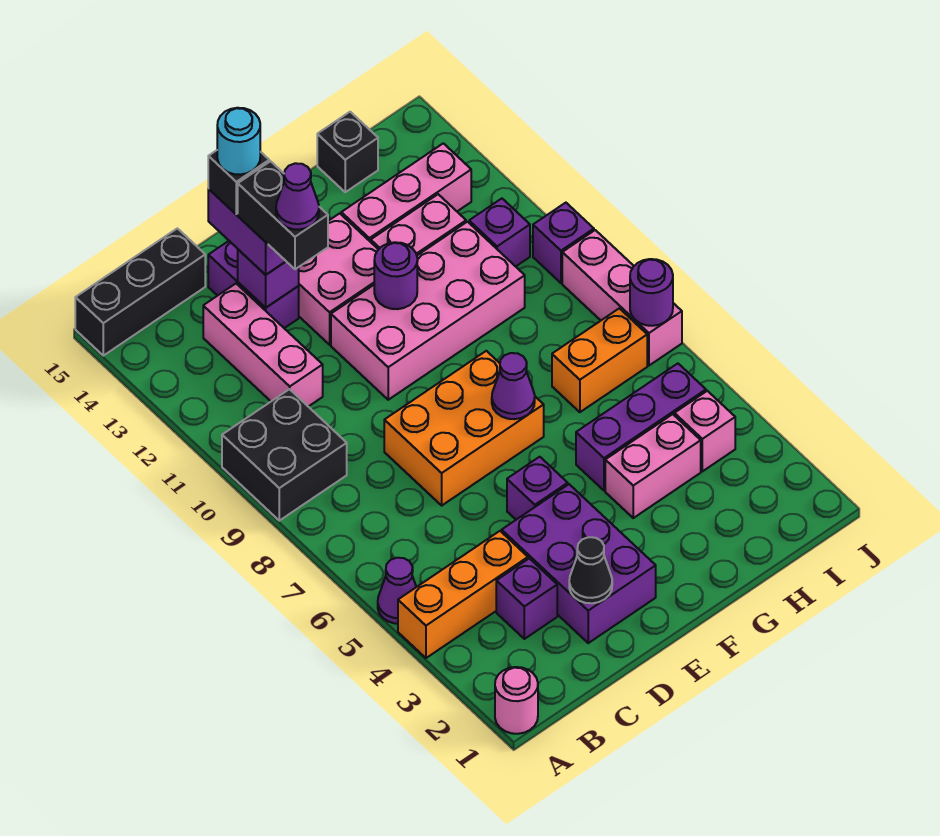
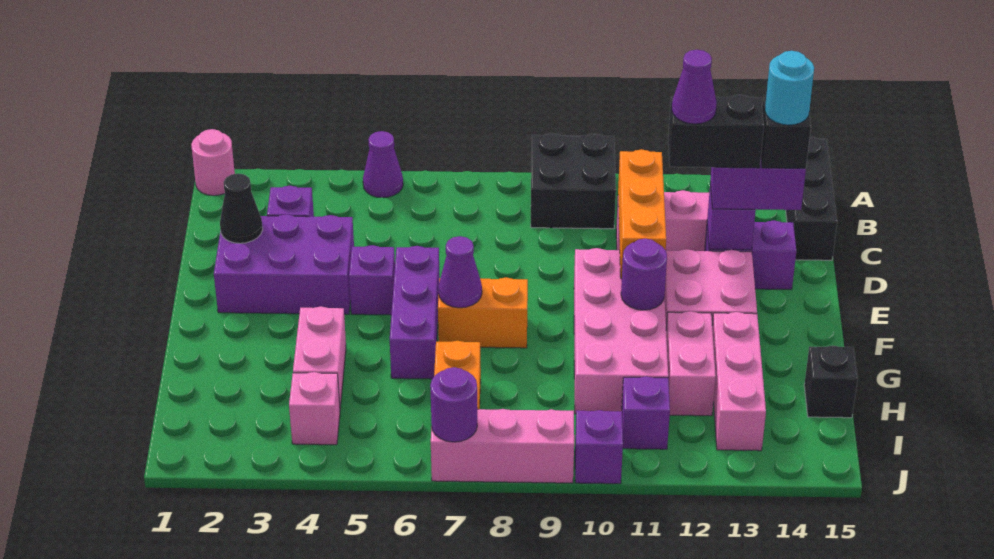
orange 1x3 brick [398,531,528,658] -> orange 1x3 brick moved to [618,149,666,279]
orange 2x3 brick [384,351,544,505] -> orange 1x2 brick [438,278,528,348]
purple 1x3 brick [576,364,706,491] -> purple 1x3 brick moved to [390,246,440,379]

